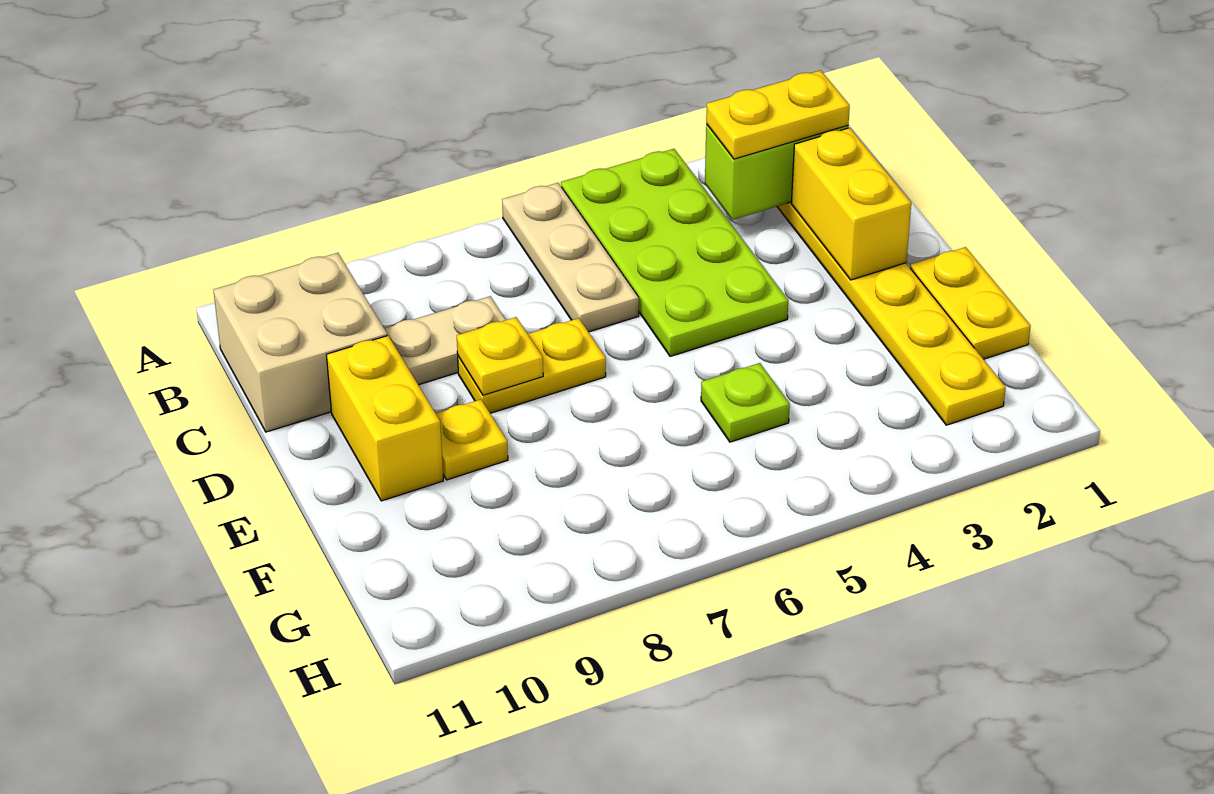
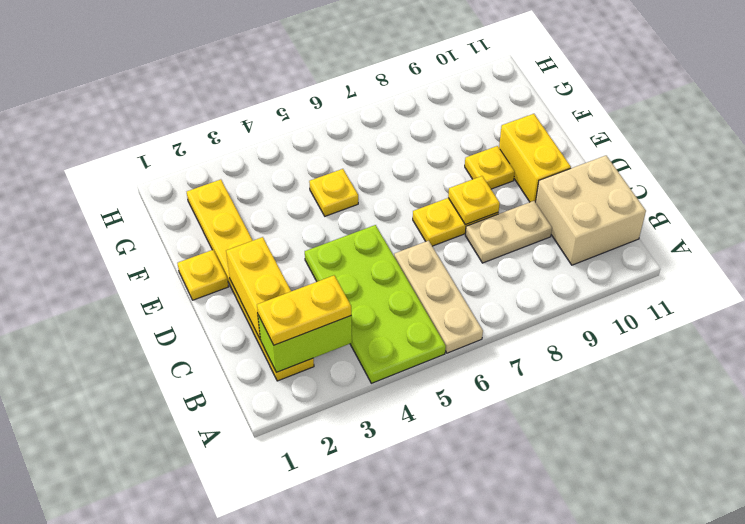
yellow 1x2 plate [910,247,1031,359] -> yellow 1x1 plate [178,250,228,300]
lime 1x1 plate [701,363,790,442] -> yellow 1x1 plate [309,169,358,216]

